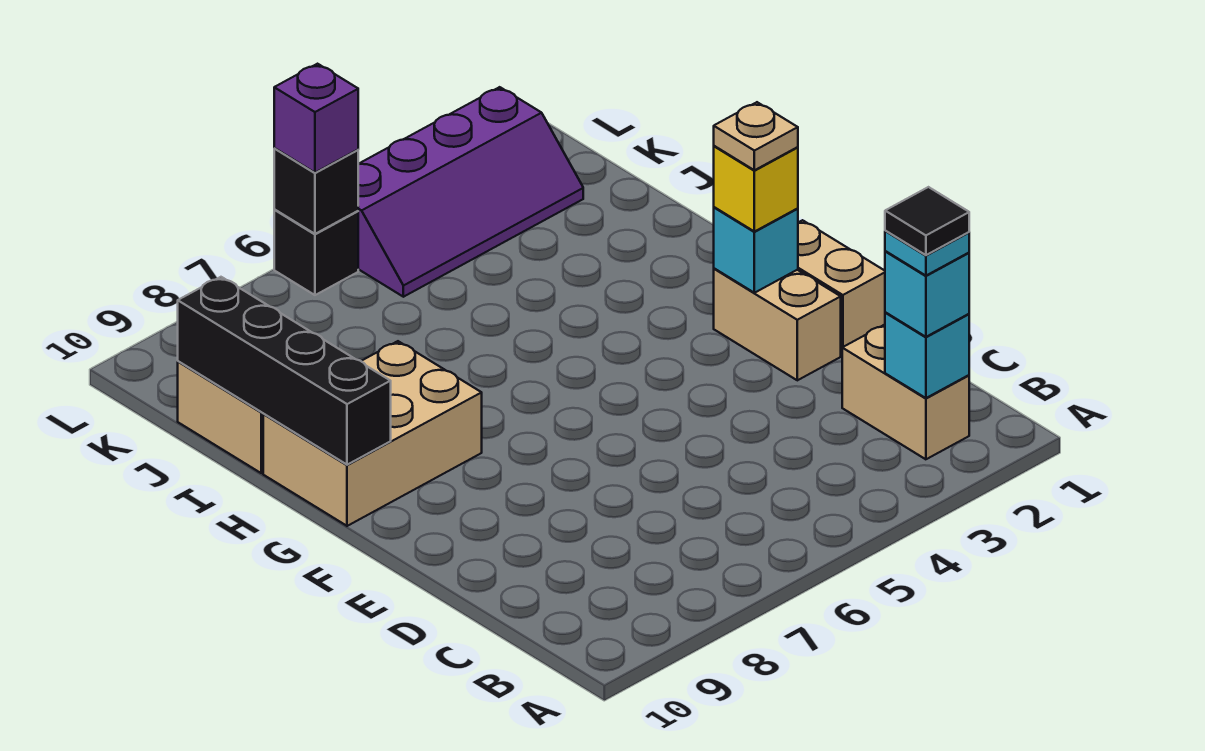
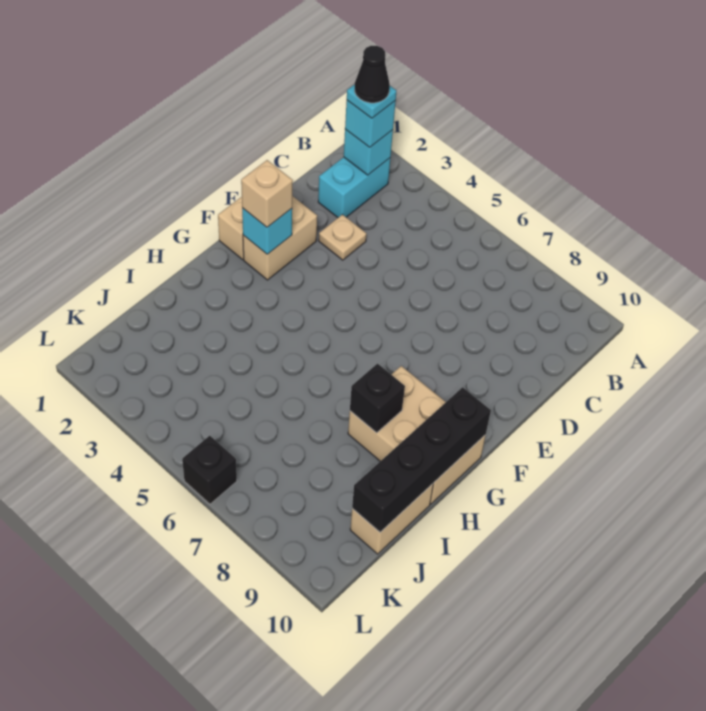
tan 1x2 brick [842,325,969,459] -> cyan 1x2 brick [318,157,390,217]
black 1x1 tile [885,187,969,255] -> black 1x1 cone [355,46,390,103]
yellow 1x1 brick [714,146,798,232] -> tan 1x1 brick [241,160,293,227]
tan 1x1 plate [714,102,798,170] -> tan 1x1 plate moved to [319,214,366,260]
purple 2x4 slope [358,87,583,297] -> none
black 1x1 brick [274,149,358,234] -> black 1x1 brick moved to [350,364,405,433]
purple 1x1 brick [274,64,358,173] -> none

